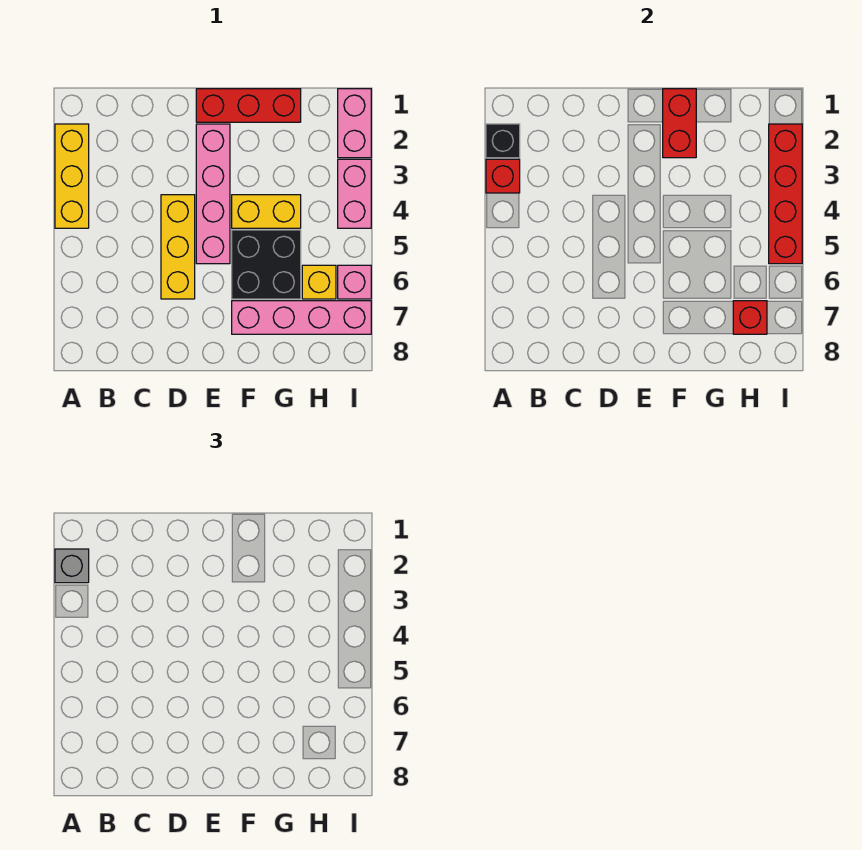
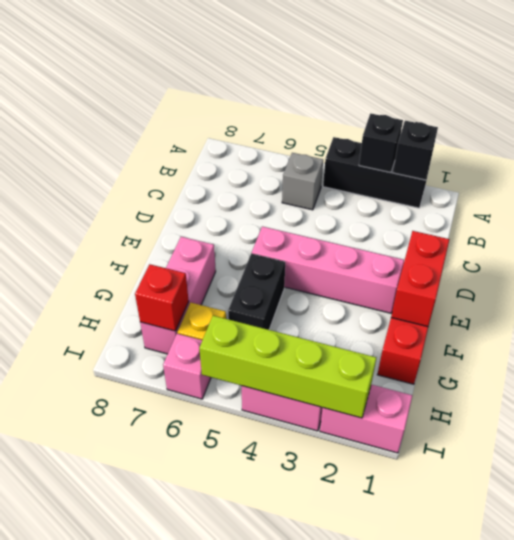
yellow 1x3 brick [55,124,89,228] -> black 1x3 brick [323,137,430,208]
grey 1x1 brick [55,549,89,583] -> grey 1x1 brick moved to [282,153,323,210]
red 1x1 brick [486,159,520,193] -> black 1x1 brick [359,113,403,173]
yellow 1x3 brick [161,195,195,299] -> none
red 1x2 brick [663,89,696,158] -> red 1x2 brick turned to [391,231,449,327]
yellow 1x2 brick [232,195,301,228] -> none
black 2x2 brick [232,230,301,299] -> black 1x2 brick [228,253,285,330]
pink 1x4 brick [232,301,371,334] -> pink 1x3 brick [140,237,216,354]
red 1x4 brick [769,124,802,264] -> lime 1x4 brick [199,316,376,418]

